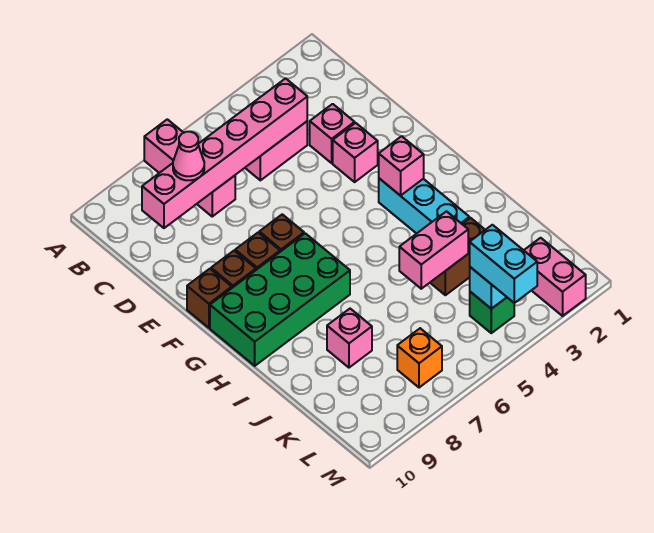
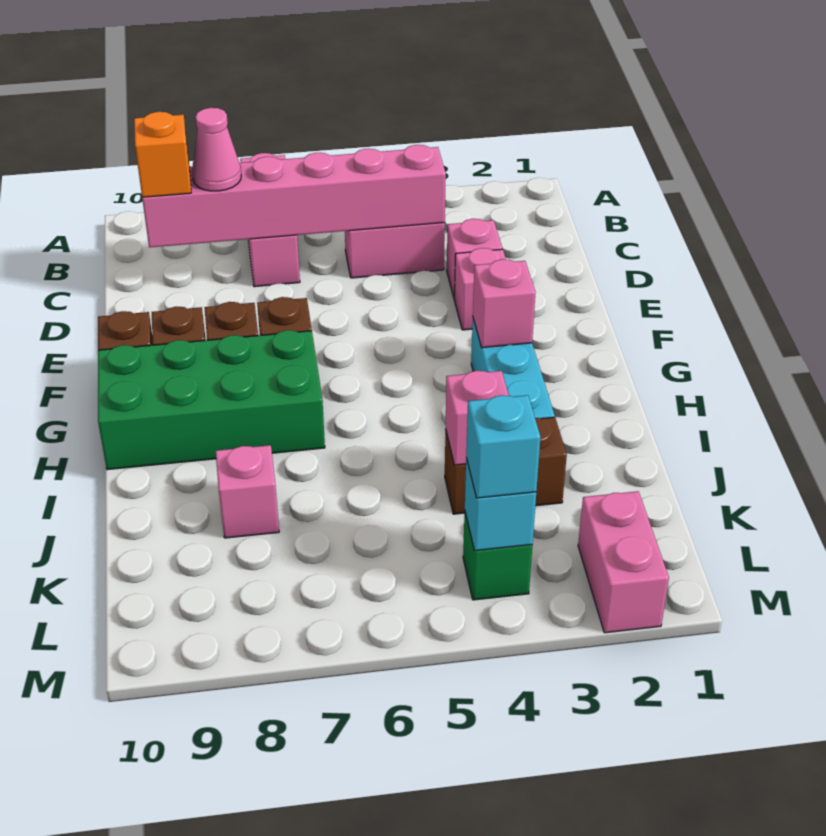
pink 1x2 brick [399,211,468,289] -> pink 1x1 brick [446,371,509,465]
cyan 1x2 brick [470,225,537,303] -> cyan 1x1 brick [466,395,540,498]
orange 1x1 brick [397,328,442,388] -> orange 1x1 brick moved to [134,112,191,198]

